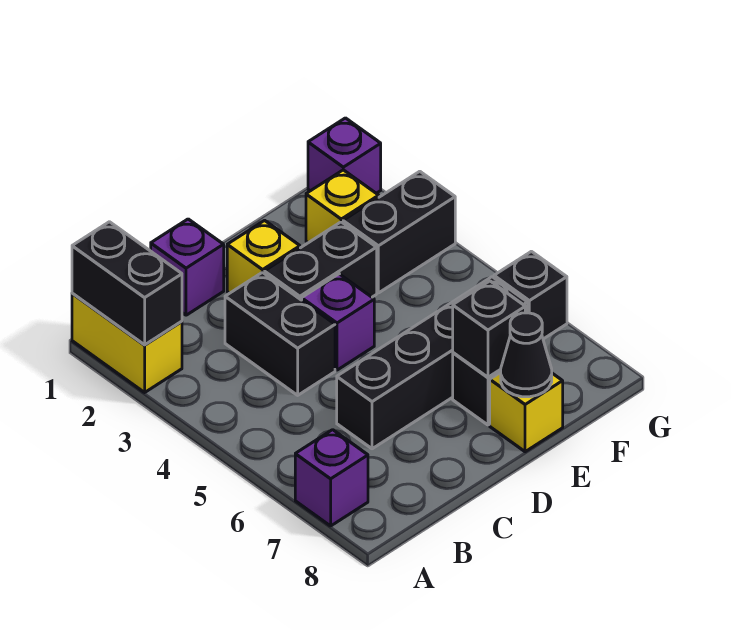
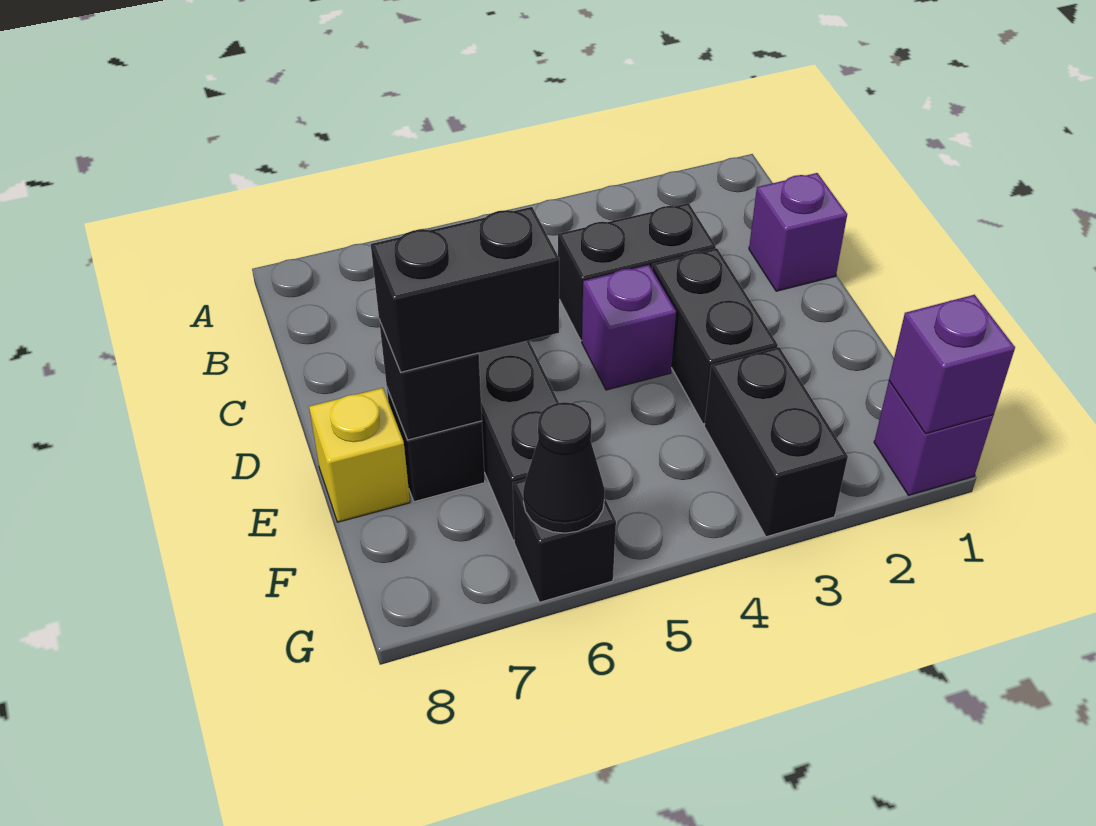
yellow 1x2 brick [72,293,182,392] -> none
black 1x2 brick [72,222,182,345] -> black 1x2 brick moved to [371,207,559,372]
purple 1x1 brick [295,430,368,526] -> purple 1x1 brick moved to [889,295,1015,434]
yellow 1x1 brick [227,220,300,293] -> none
black 1x1 cone [501,313,552,397] -> black 1x1 cone moved to [523,402,605,533]
yellow 1x1 brick [306,170,379,243] -> none

